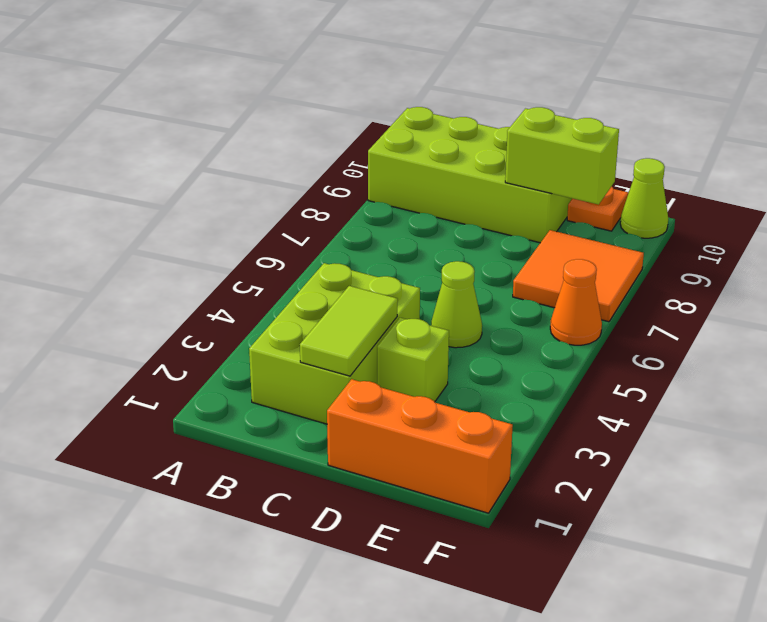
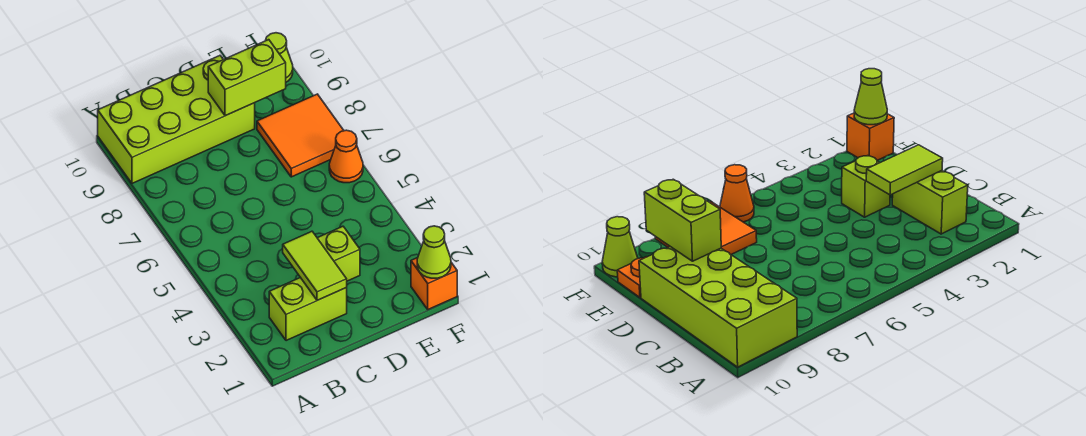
lime 2x3 brick [249,263,420,424] -> lime 1x2 brick [269,278,347,341]
orange 1x3 brick [327,379,513,513] -> orange 1x1 brick [411,258,457,309]
lime 1x1 cone [431,261,482,348] -> lime 1x1 cone moved to [417,226,451,278]

